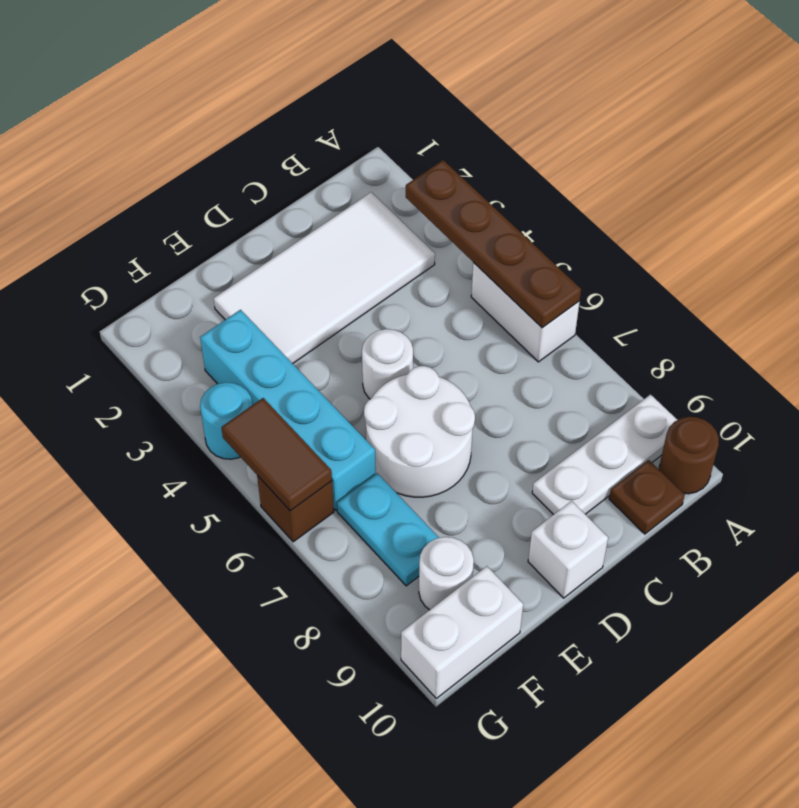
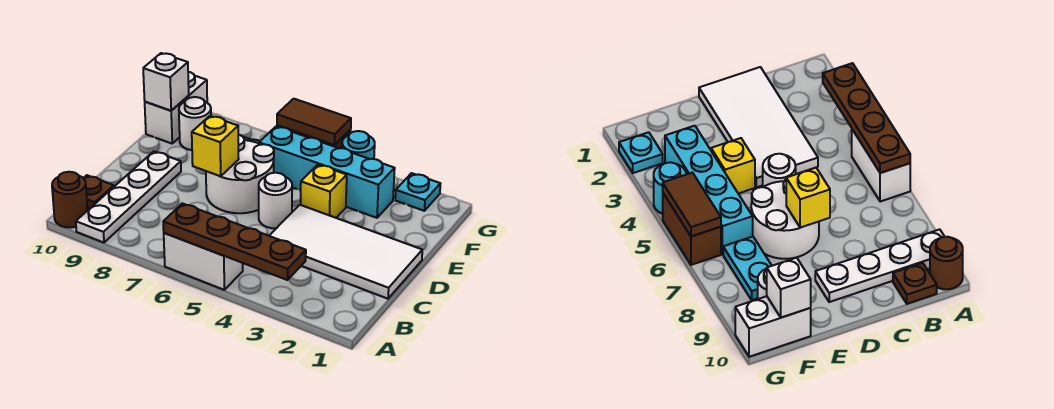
white 1x3 plate [532,395,677,515] -> white 1x4 plate [76,151,181,243]
white 2x4 tile [214,192,435,364] -> white 2x4 tile turned to [269,205,422,299]
none -> yellow 1x1 brick [192,116,239,176]
white 1x1 brick [528,501,608,598] -> white 1x1 brick moved to [143,53,189,111]
none -> yellow 1x1 brick [300,165,347,218]
none -> cyan 1x1 plate [395,173,440,211]
brown 1x1 brick [257,476,334,542] -> brown 1x2 brick [663,193,721,265]

